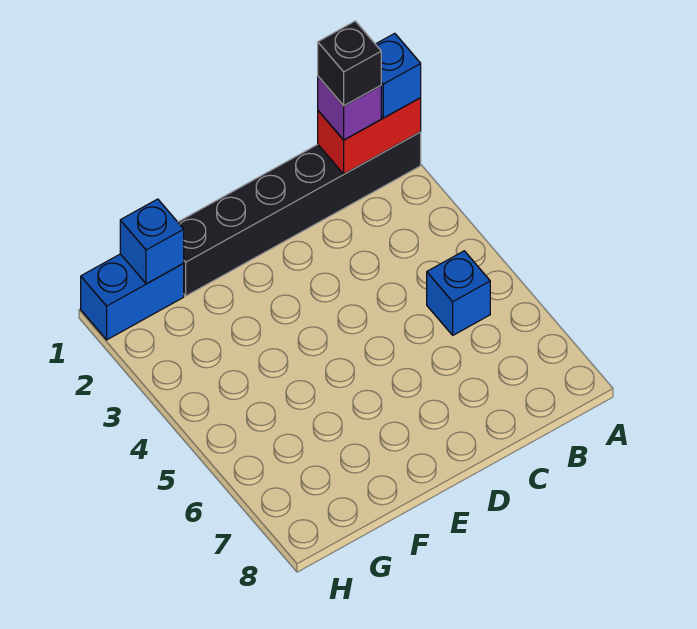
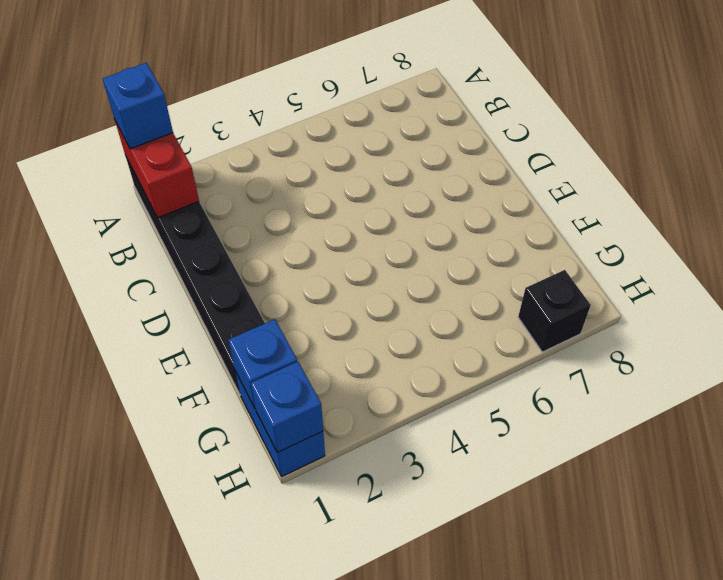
purple 1x1 brick [318,77,381,140] -> none
black 1x1 brick [318,21,381,106] -> black 1x1 brick moved to [518,270,591,352]
blue 1x1 brick [427,251,490,335] -> blue 1x1 brick moved to [251,361,323,452]

